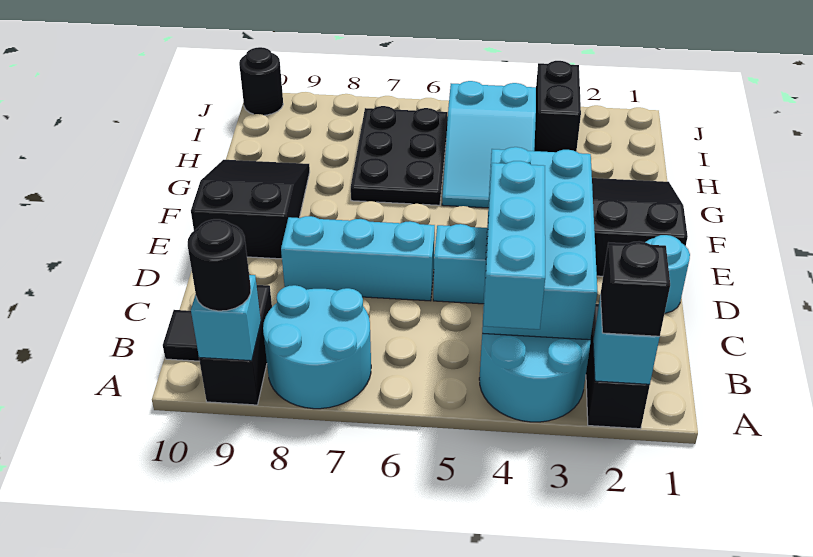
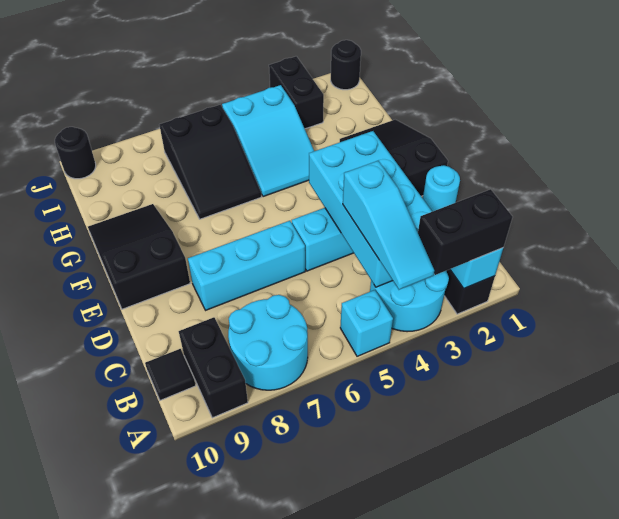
black 1x1 brick [600,241,670,336] -> black 1x2 brick [418,189,513,275]
cyan 1x3 brick [483,161,545,329] -> cyan 1x3 slope [343,161,434,290]
cyan 1x1 brick [191,275,261,361] -> cyan 1x1 brick moved to [340,290,393,356]
black 1x1 round brick [188,219,251,311] -> black 1x1 round brick moved to [331,40,361,90]
black 2x3 plate [351,106,448,205] -> black 2x3 slope [159,105,262,219]

